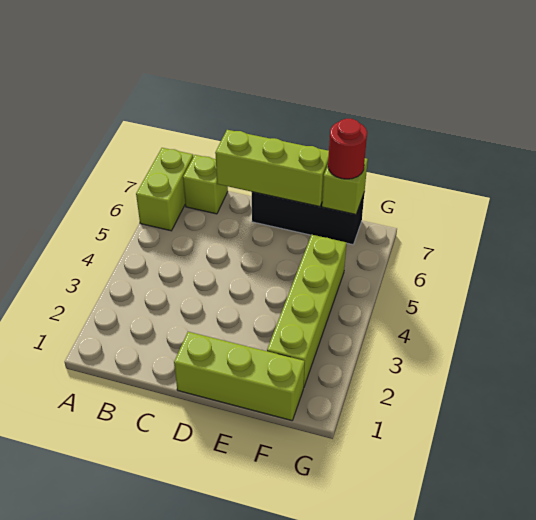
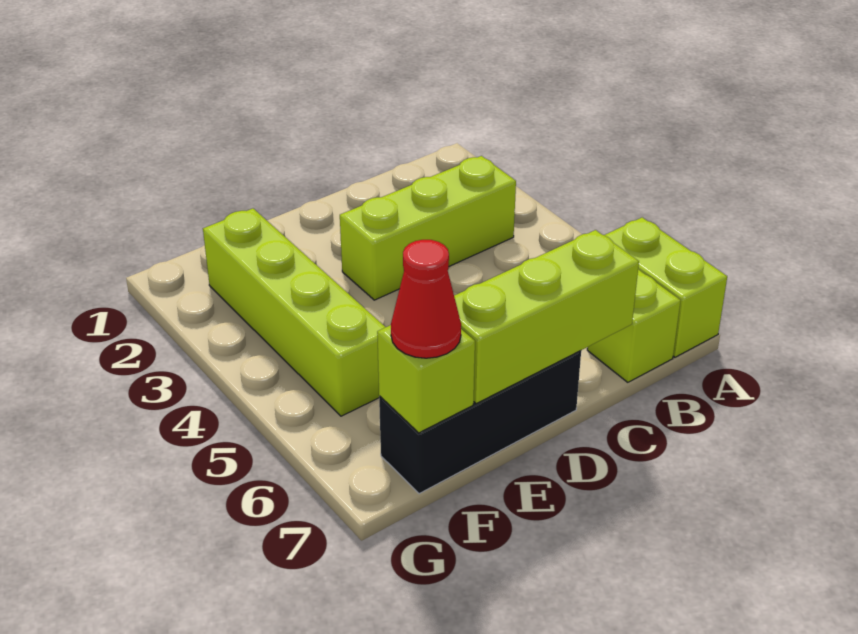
lime 1x3 brick [174,332,305,421] -> lime 1x3 brick moved to [340,156,516,300]
red 1x1 round brick [328,119,367,179] -> red 1x1 cone [391,240,461,358]

